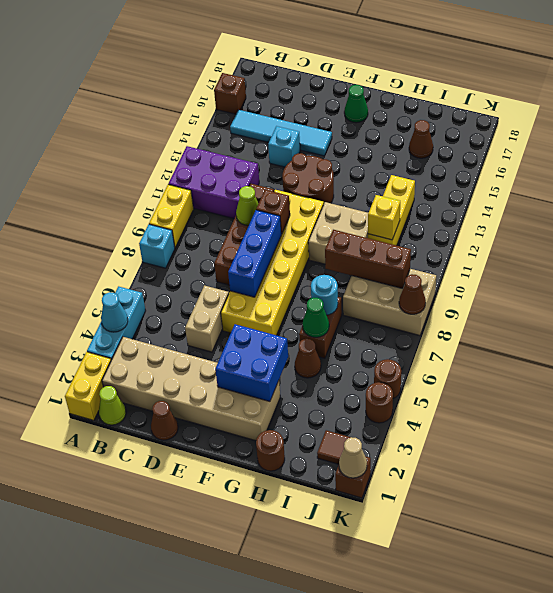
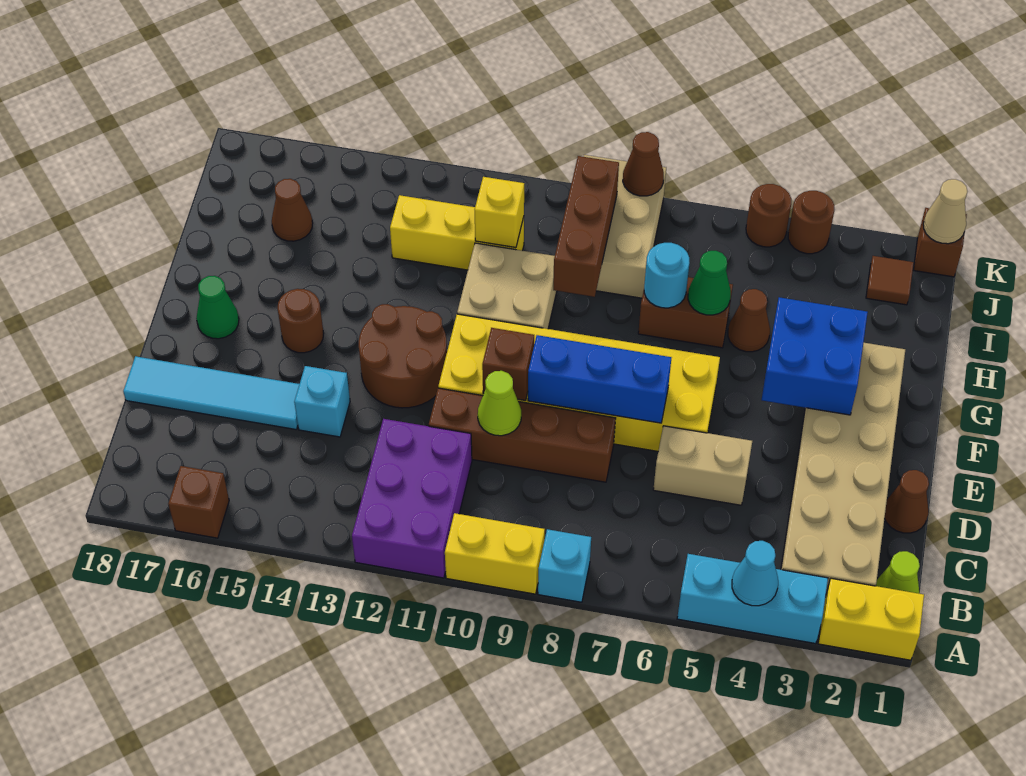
cyan 1x4 tile [230,110,332,156] -> cyan 1x4 tile turned to [123,356,299,429]
brown 1x1 round brick [256,430,285,471] -> brown 1x1 round brick moved to [277,289,324,353]

